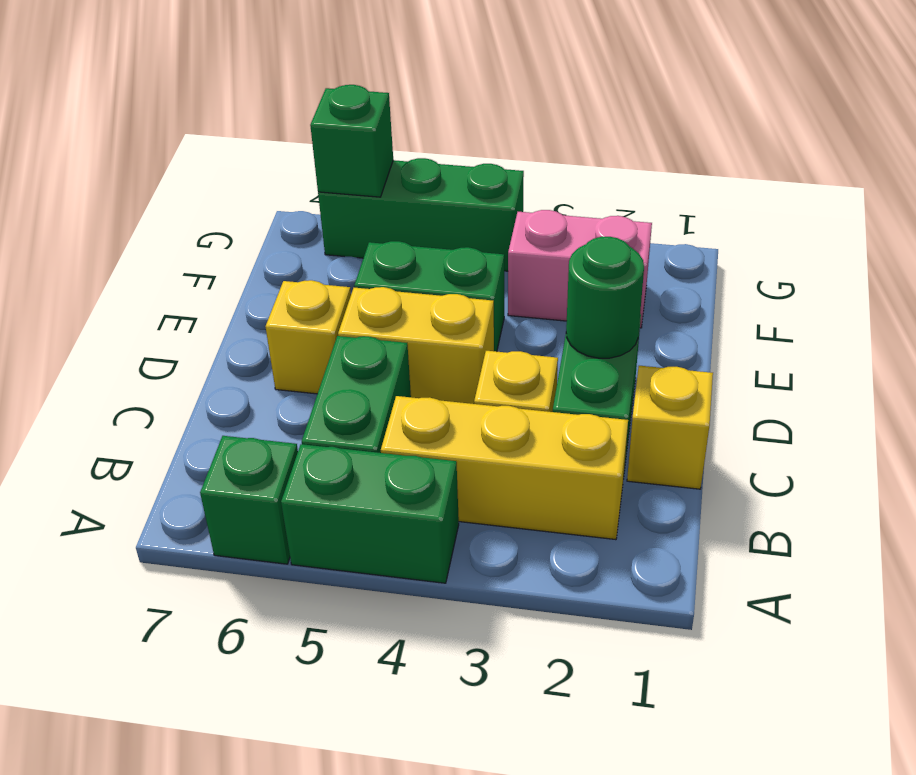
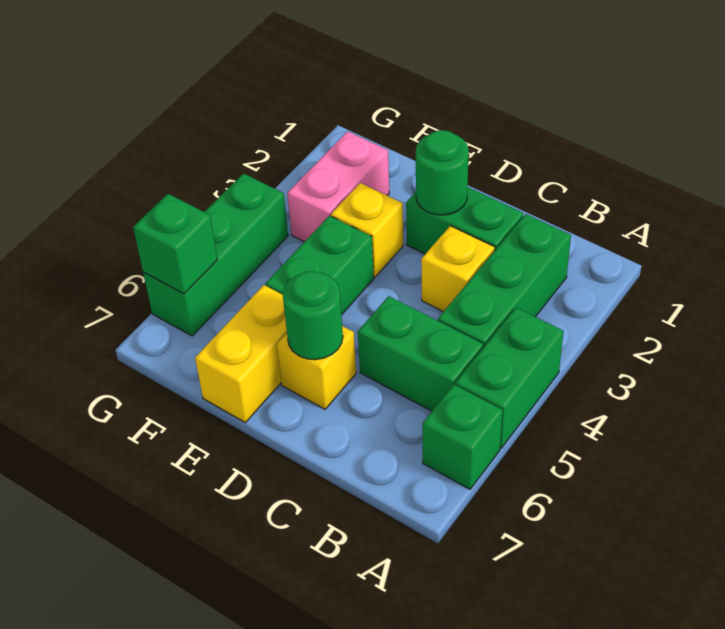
yellow 1x3 brick [381,396,628,540] -> green 1x3 brick [438,214,571,348]
yellow 1x1 brick [627,366,713,489] -> yellow 1x1 brick moved to [331,183,403,277]
yellow 1x2 brick [338,287,494,404] -> yellow 1x2 brick moved to [195,285,287,423]
none -> green 1x1 round brick [283,271,343,360]

